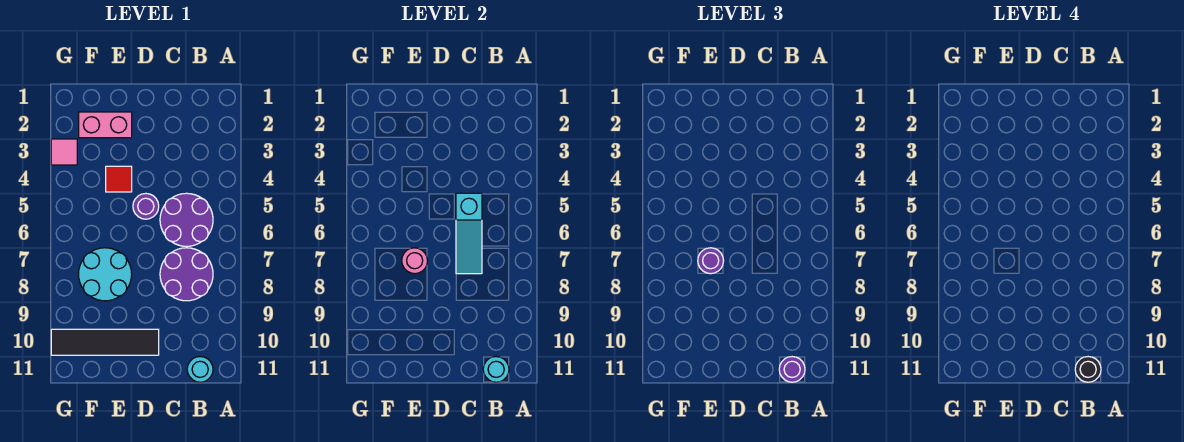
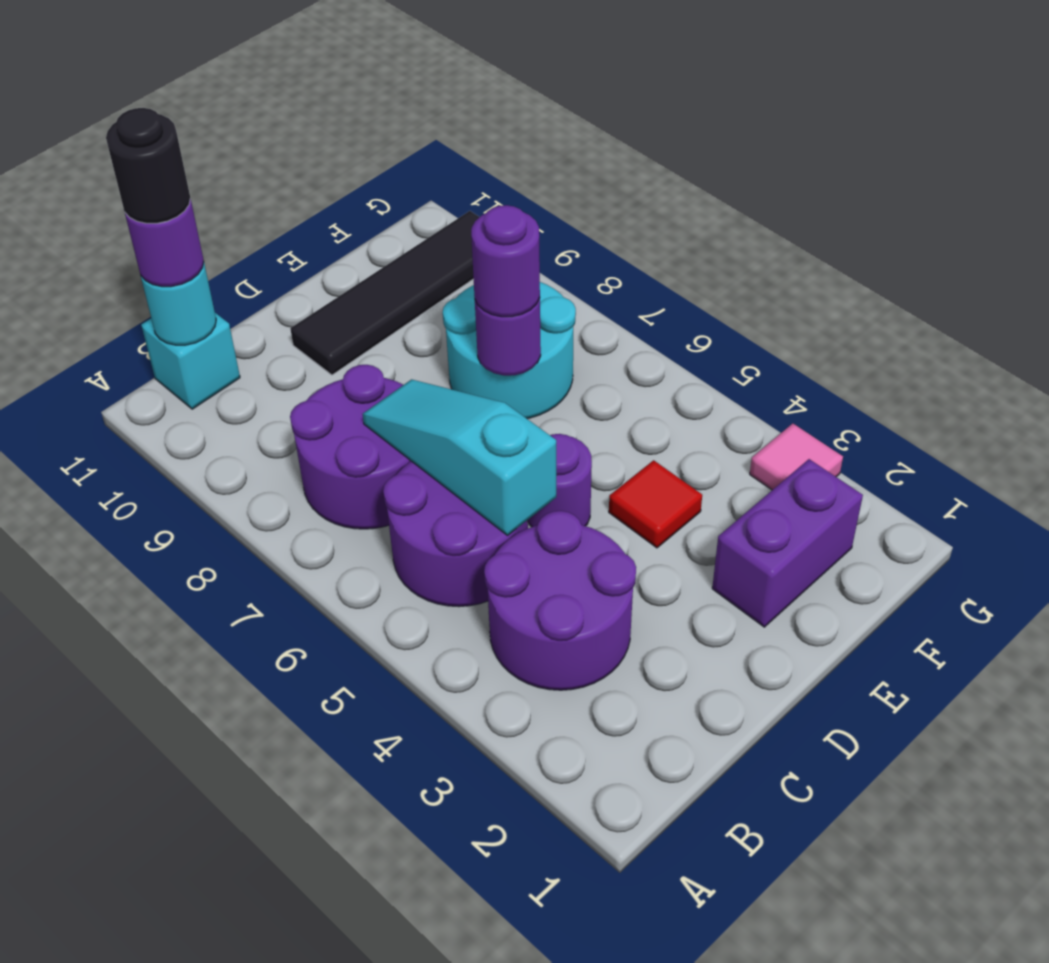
none -> purple 2x2 round brick [484,511,636,690]
cyan 1x1 round brick [187,357,213,382] -> cyan 1x1 brick [141,313,240,409]
pink 1x2 brick [79,112,132,138] -> purple 1x2 brick [712,459,863,627]
pink 1x1 round brick [402,248,428,274] -> purple 1x1 round brick [475,298,541,376]

